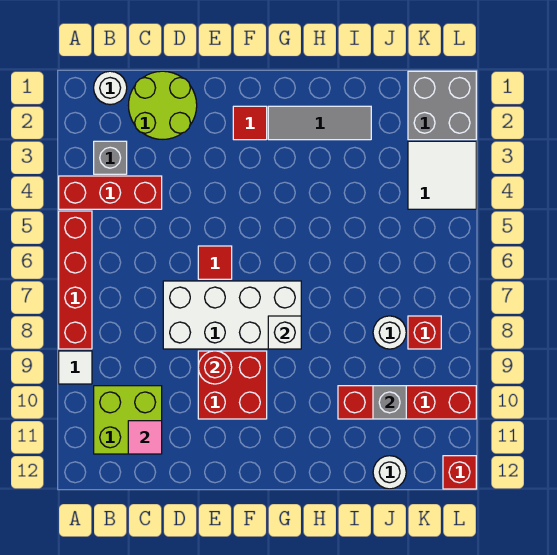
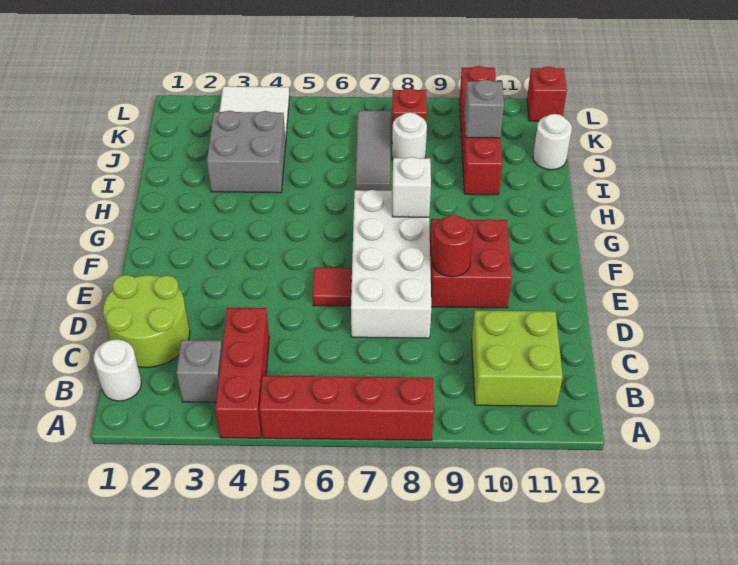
white 1x1 tile [59,351,92,384] -> none
pink 1x1 tile [128,421,162,454] -> none
red 1x1 tile [233,106,267,140] -> none
grey 1x3 tile [268,106,371,140] -> grey 1x3 tile moved to [356,111,391,191]
grey 2x2 brick [408,71,476,140] -> grey 2x2 brick moved to [207,111,286,193]

